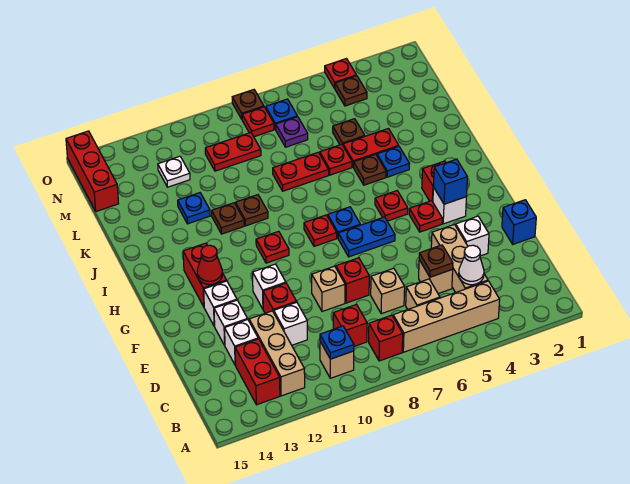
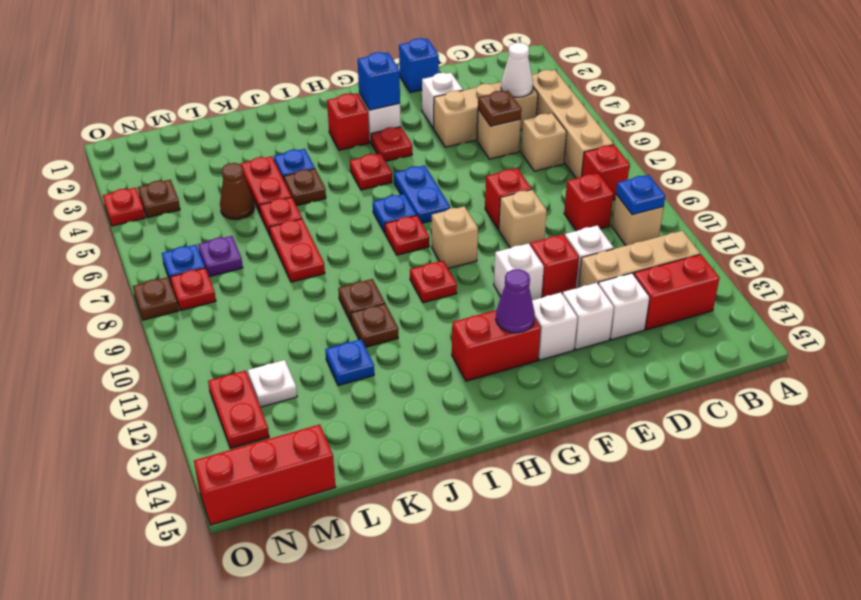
tan 1x1 brick [371,268,405,314] -> tan 1x1 brick moved to [432,206,478,269]
red 1x1 cone [197,245,222,285] -> purple 1x1 cone [496,269,535,333]
brown 1x1 plate [333,119,365,145] -> brown 1x1 cone [220,163,254,220]
red 1x2 plate [205,133,261,171] -> red 1x2 plate moved to [208,371,269,448]

